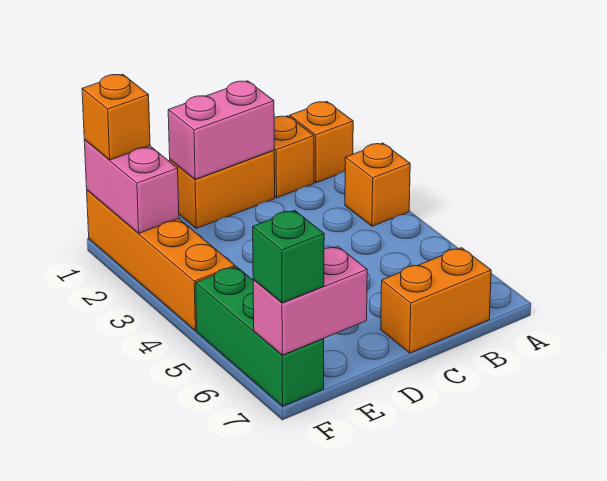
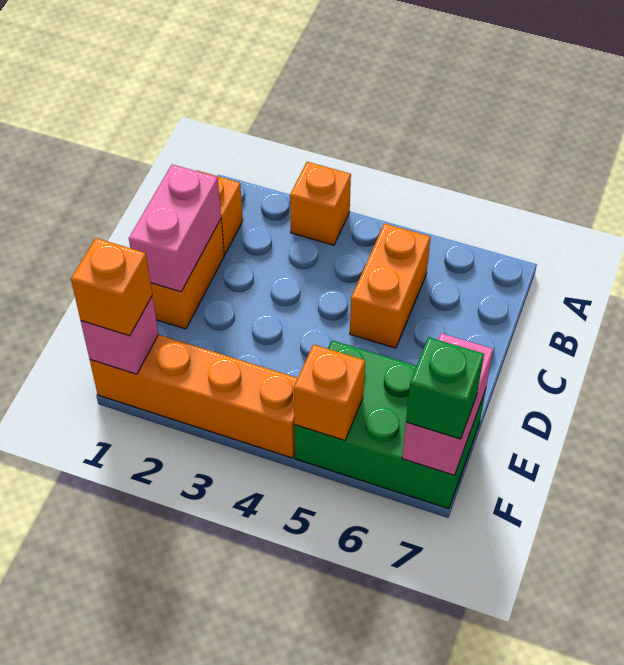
orange 1x1 brick [290,102,353,183] -> orange 1x1 brick moved to [294,345,365,440]
orange 1x2 brick [381,248,491,353] -> orange 1x2 brick moved to [350,223,430,348]
pink 1x2 brick [84,140,179,233] -> pink 1x1 brick [81,296,159,374]
green 1x3 brick [196,267,324,406] -> green 2x3 brick [294,340,486,509]

